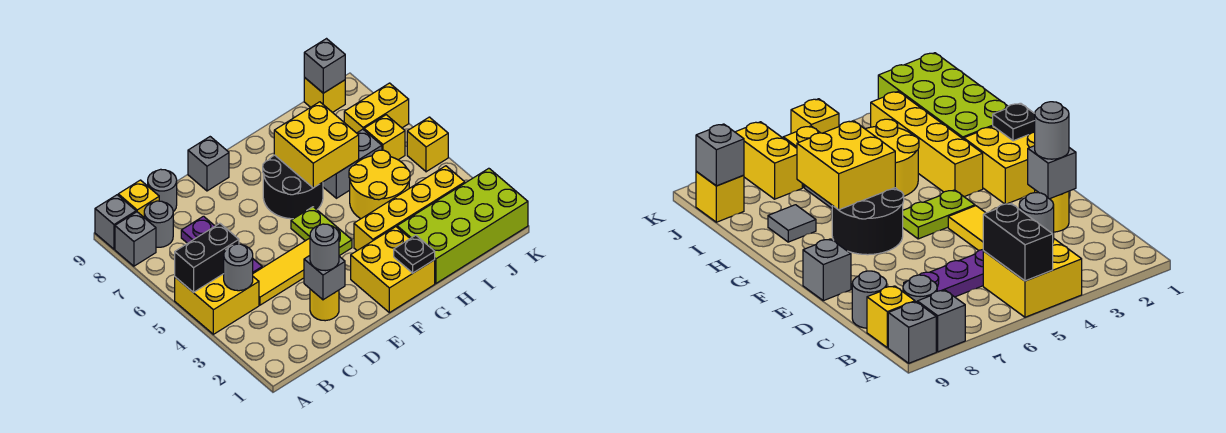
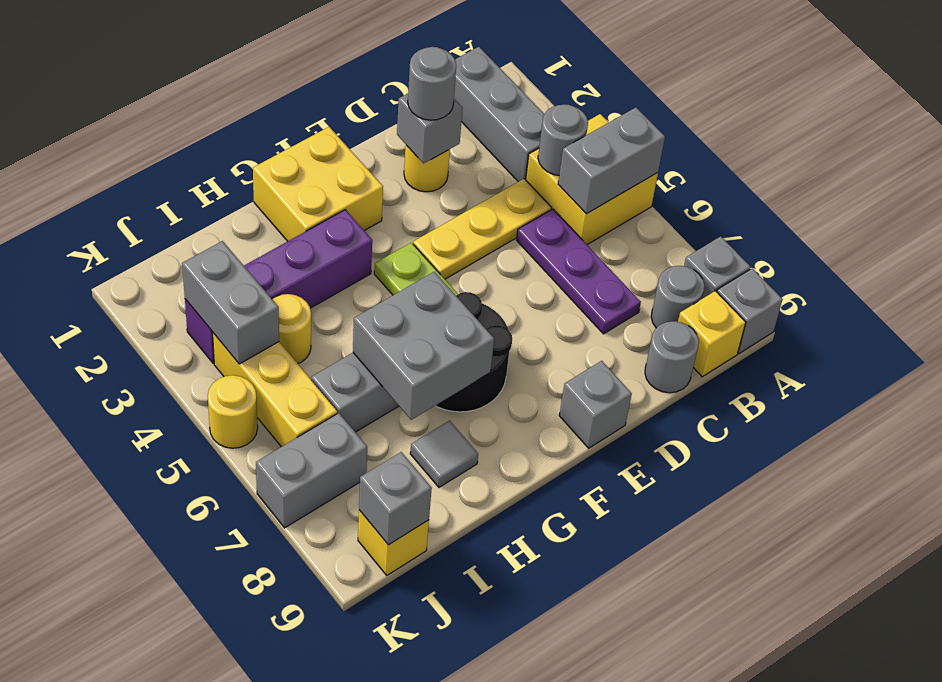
black 1x2 brick [175,223,239,293] -> grey 1x2 brick [558,108,665,214]
none -> grey 1x3 brick [454,47,544,182]
yellow 1x3 tile [253,238,310,305] -> yellow 1x3 plate [413,179,551,279]
black 1x1 plate [394,235,435,273] -> none
yellow 1x4 brick [354,166,465,251] -> purple 1x4 brick [185,210,372,363]
yellow 2x2 brick [274,102,359,188] -> grey 2x2 brick [353,272,494,420]
lime 2x4 brick [397,168,528,283] -> none
yellow 2x2 round brick [349,150,410,219] -> yellow 1x1 round brick [272,294,311,364]
none -> grey 1x2 brick [182,241,279,364]
yellow 1x1 brick [364,115,405,160] -> yellow 1x3 brick [213,333,337,447]
yellow 1x2 brick [344,83,409,133] -> grey 1x2 brick [256,413,367,528]
yellow 1x1 brick [407,117,448,172] -> yellow 1x1 round brick [208,375,258,448]

